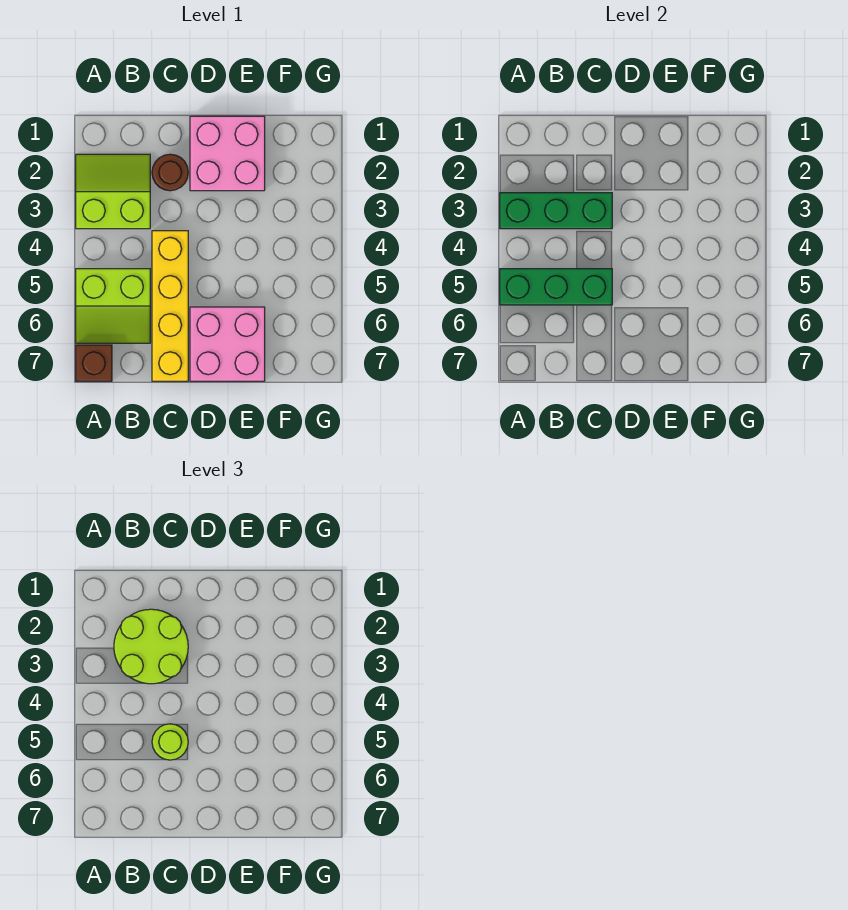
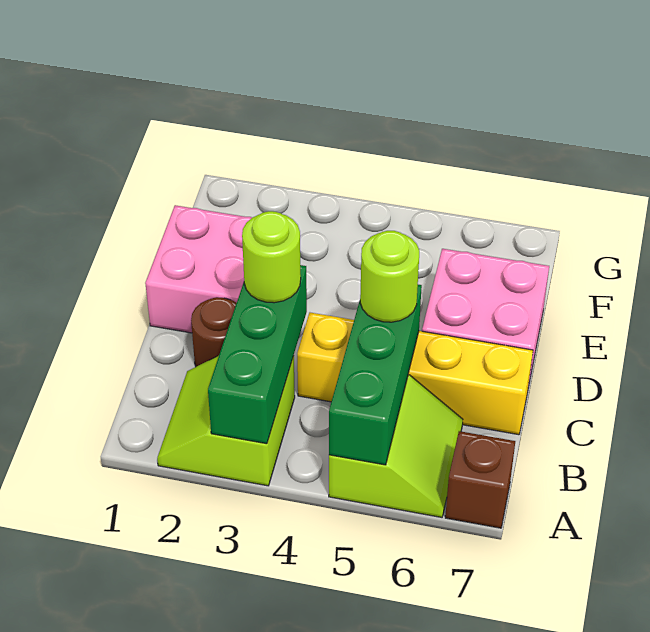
lime 2x2 round brick [114,609,188,684] -> lime 1x1 round brick [242,211,301,303]

